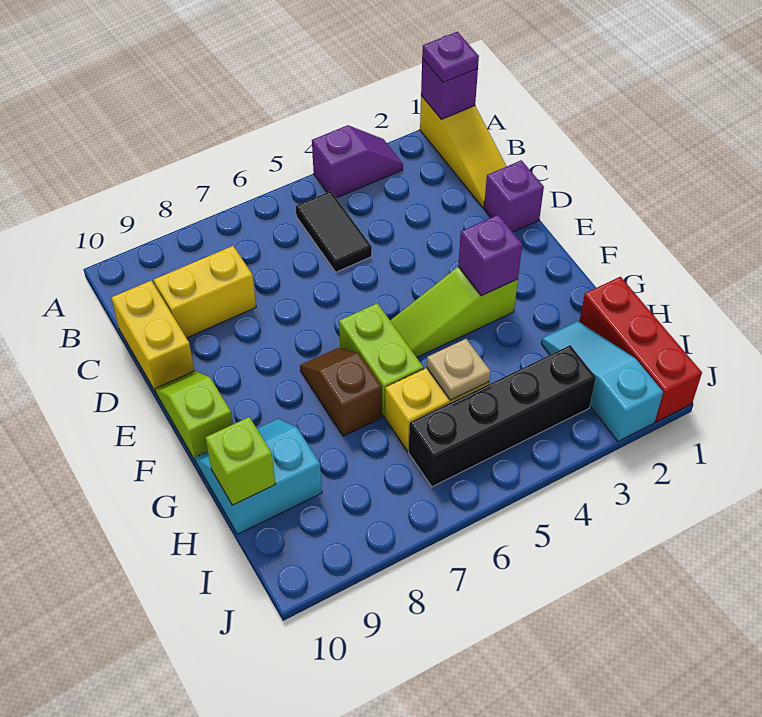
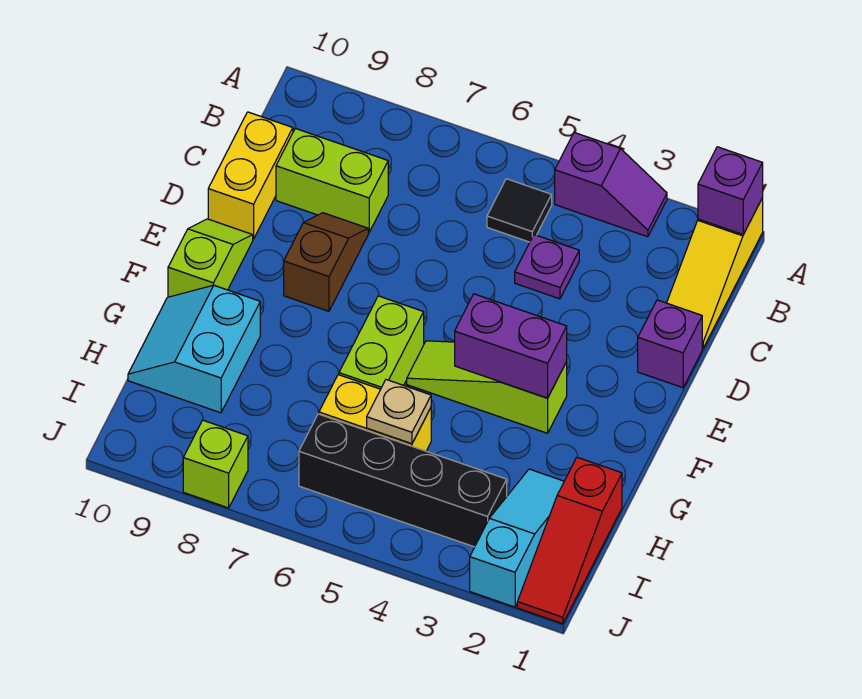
purple 1x1 plate [422,32,479,83] -> purple 1x1 plate moved to [515,235,579,299]
black 1x2 tile [296,191,372,272] -> black 1x1 tile [487,179,552,242]
yellow 1x2 brick [154,246,256,338] -> lime 1x2 brick [276,128,388,233]
purple 1x1 brick [458,215,522,296] -> purple 1x2 brick [455,294,567,398]
brown 1x2 slope [300,348,382,436] -> brown 1x2 slope moved to [284,213,368,311]
cyan 2x2 slope [195,419,322,534] -> cyan 2x2 slope turned to [128,285,260,413]
red 1x3 brick [579,277,702,422] -> red 1x3 slope [517,457,622,624]
lime 1x1 brick [205,417,276,505] -> lime 1x1 brick moved to [183,420,248,508]

